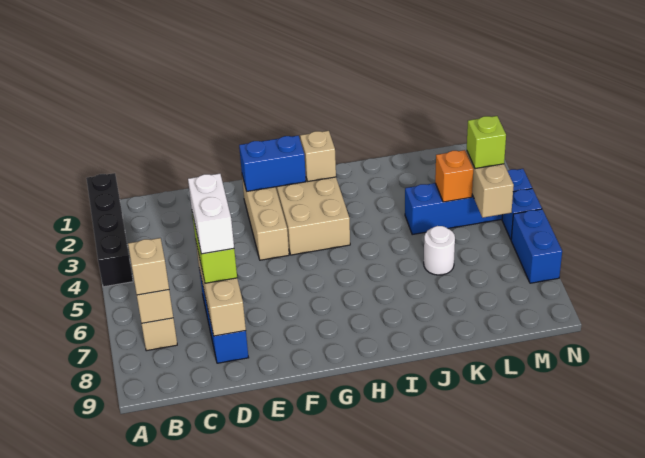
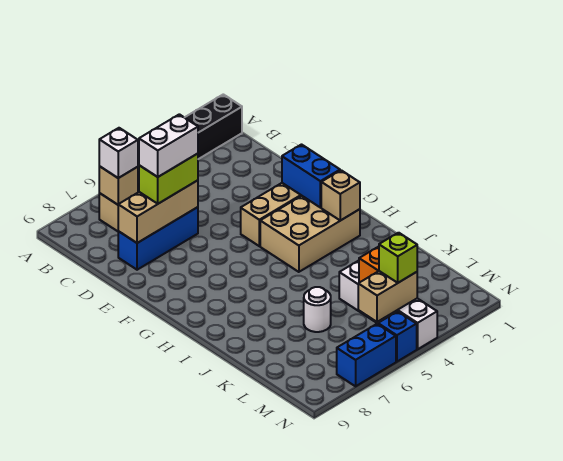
tan 1x1 brick [128,238,169,295] -> white 1x1 brick [99,128,138,178]
blue 1x4 brick [405,169,532,234] -> white 1x4 brick [339,261,437,349]

